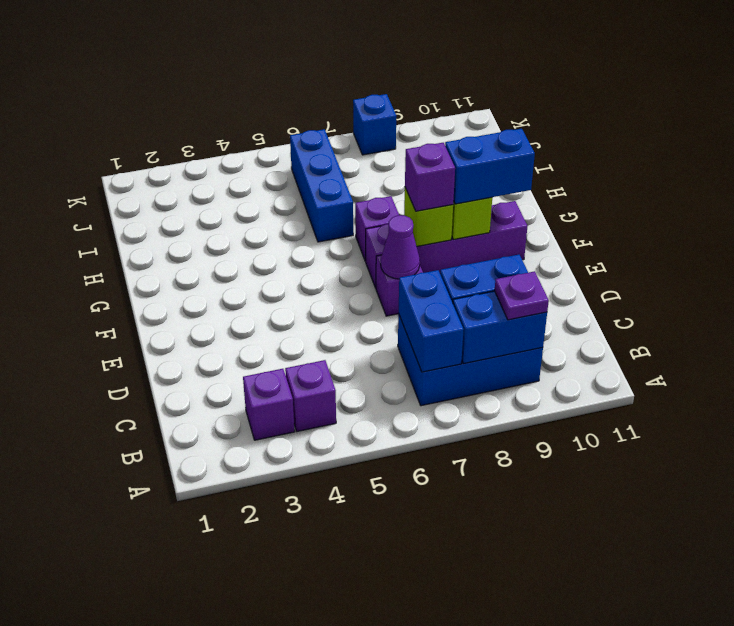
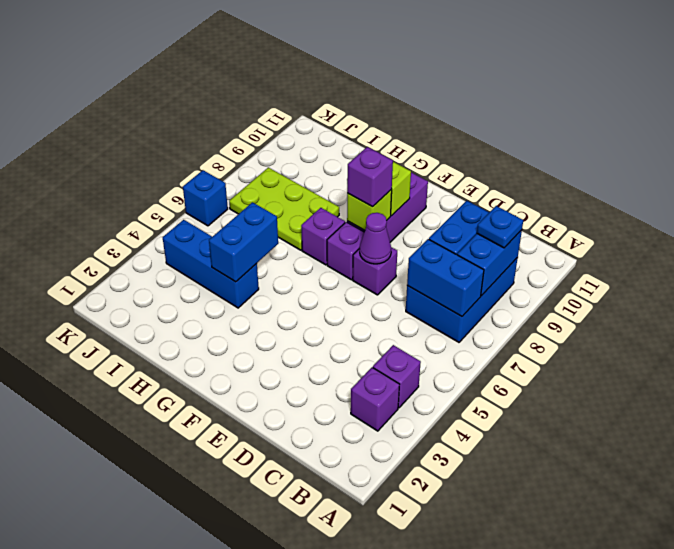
purple 1x1 plate [495,271,549,320] -> blue 1x1 plate [477,206,523,248]
blue 1x2 brick [445,129,535,204] -> blue 1x2 brick moved to [209,202,278,282]
blue 1x3 brick [290,129,353,242] -> blue 1x3 brick moved to [163,220,259,308]
none -> lime 2x3 plate [229,167,339,250]
blue 1x1 brick [353,94,396,155] -> blue 1x1 brick moved to [183,170,228,226]

